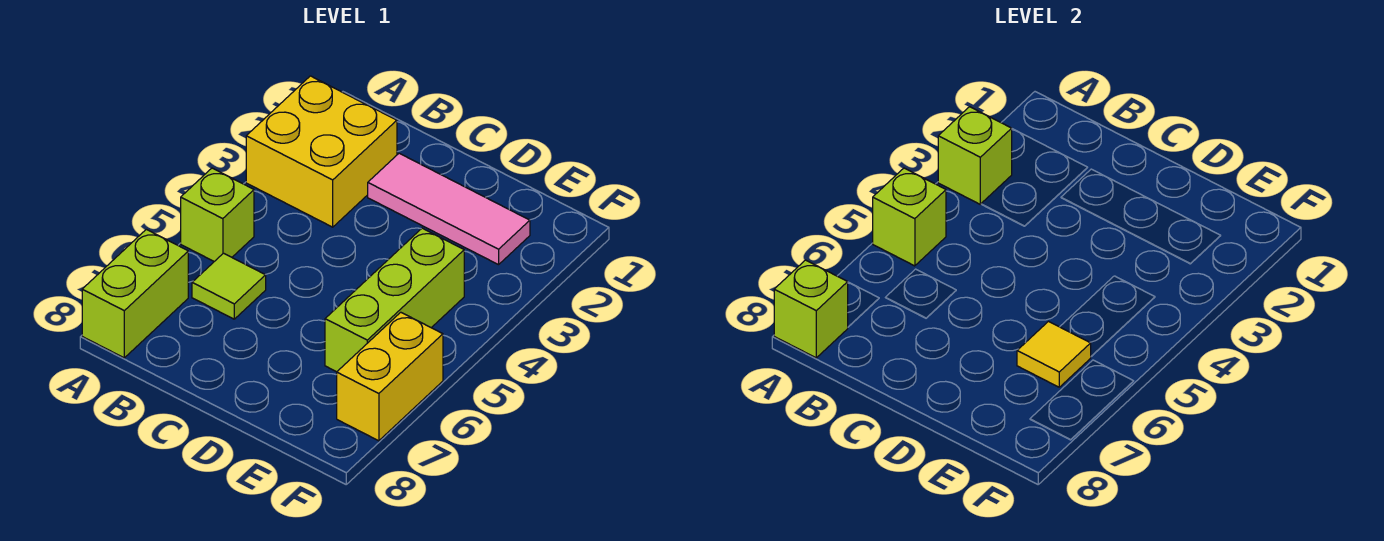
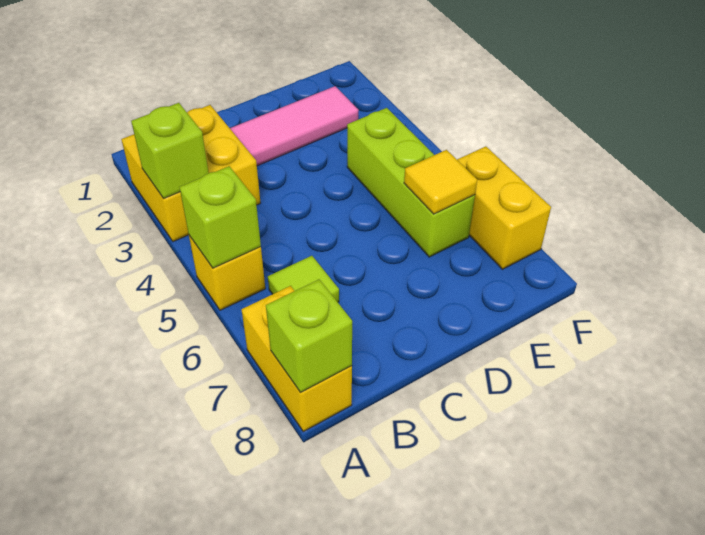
lime 1x1 brick [181,168,254,261] -> yellow 1x1 brick [189,236,265,310]
lime 1x2 brick [82,229,188,358] -> yellow 1x2 brick [242,286,352,432]

